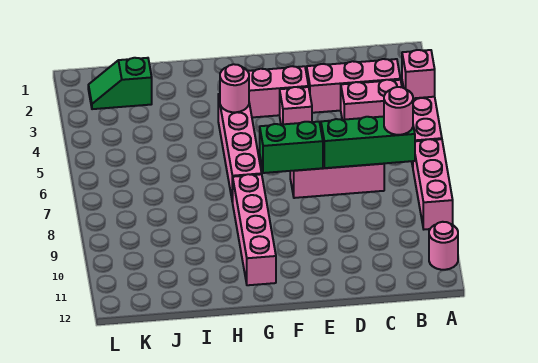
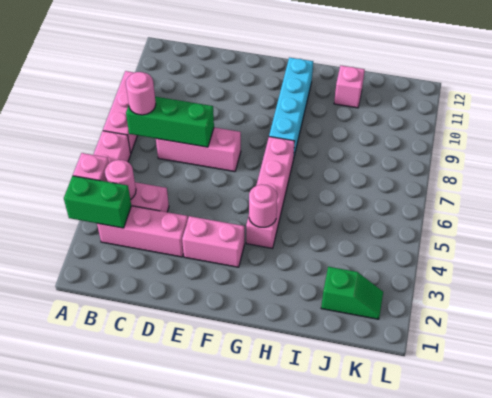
pink 1x1 round brick [429,222,458,270] -> pink 1x1 round brick moved to [105,160,136,200]
pink 1x1 brick [280,87,312,125] -> pink 1x1 brick moved to [334,66,365,108]
green 1x2 brick [260,122,323,173] -> green 1x2 brick moved to [64,176,131,228]
pink 1x4 brick [233,174,276,285] -> cyan 1x4 brick [269,57,313,159]

